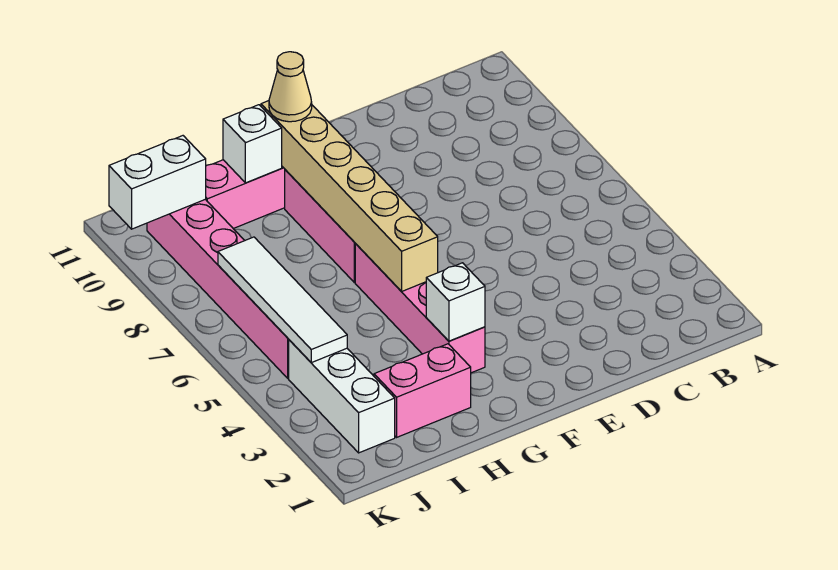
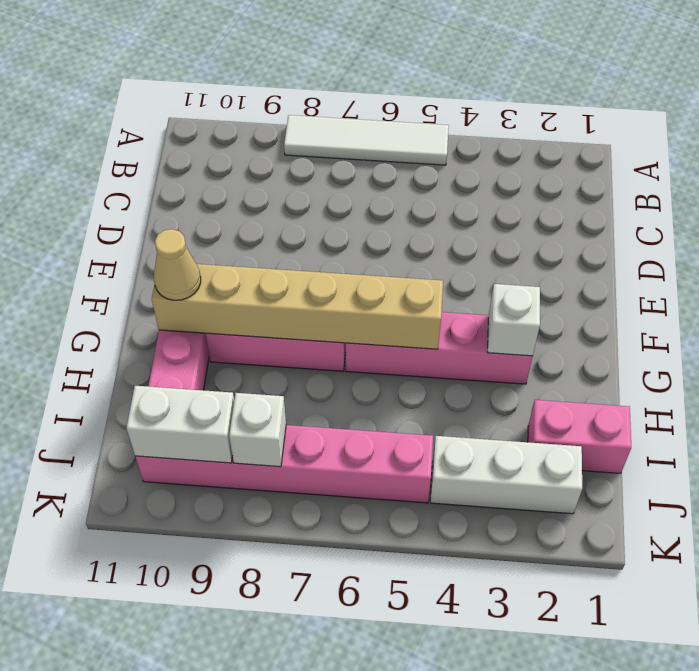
pink 1x2 brick [374,344,471,437] -> pink 1x2 brick turned to [528,400,631,473]
white 1x1 brick [223,105,282,183] -> white 1x1 brick moved to [229,393,286,467]
white 1x4 tile [218,237,347,363] -> white 1x4 tile moved to [284,115,449,165]
white 1x2 brick [109,136,206,229] -> white 1x2 brick turned to [126,386,234,463]

